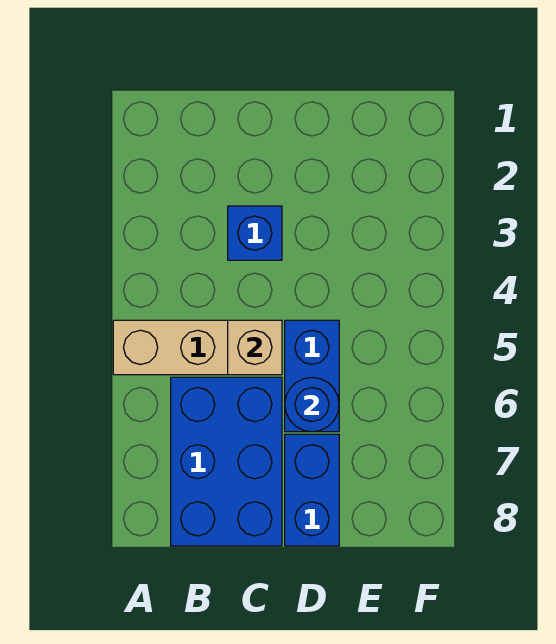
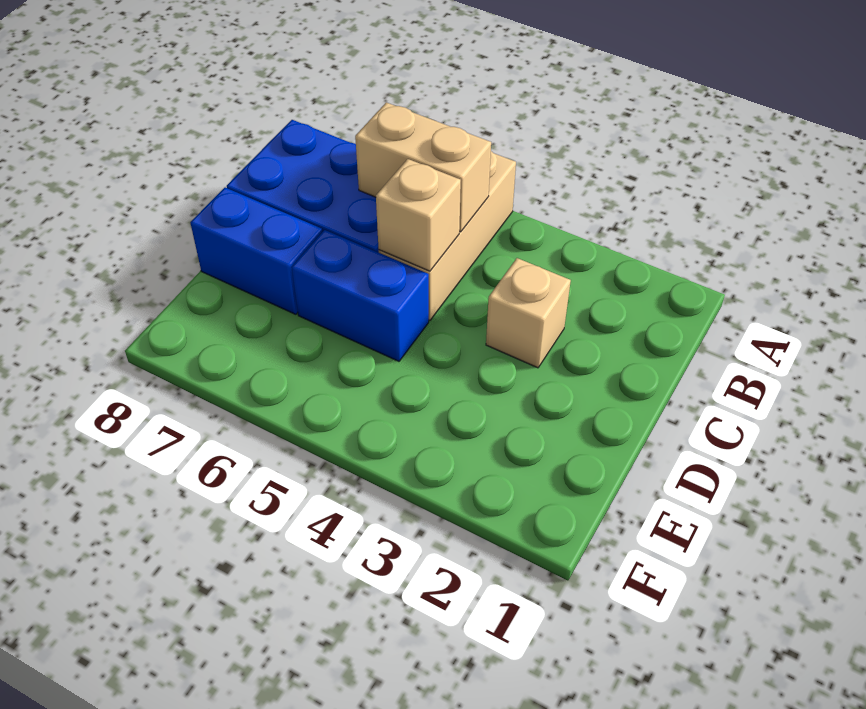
none -> tan 1x2 brick [355,102,491,232]
blue 1x1 brick [228,206,282,260] -> tan 1x1 brick [486,258,571,368]
blue 1x1 round brick [285,377,339,432] -> none

